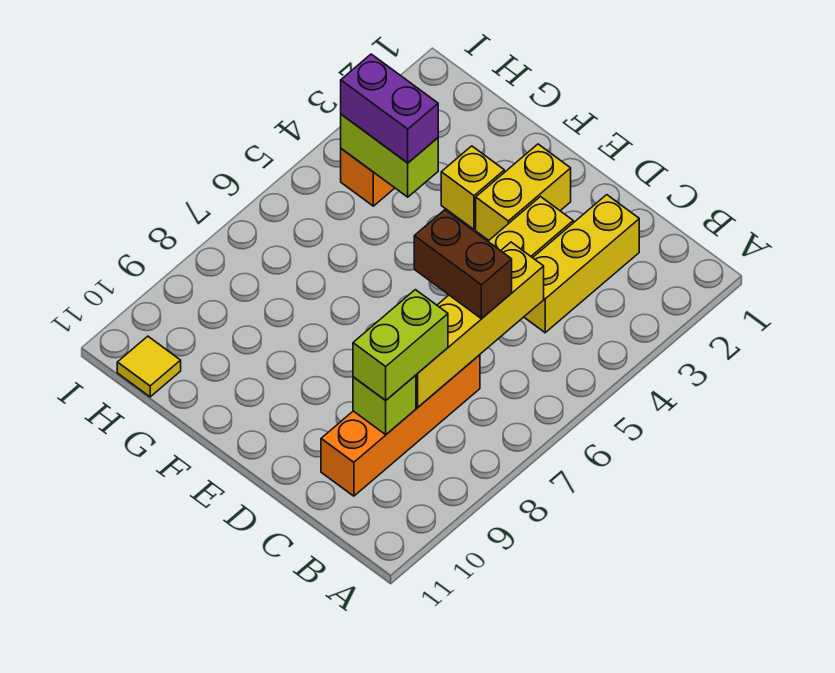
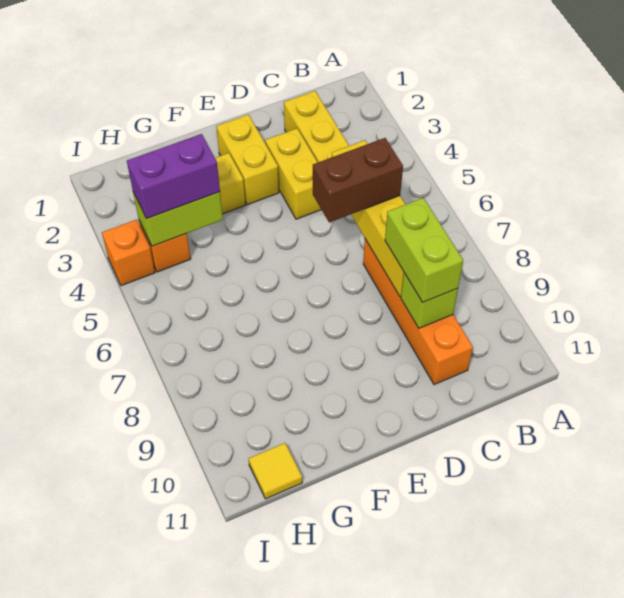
none -> orange 1x1 brick [102,220,155,286]

